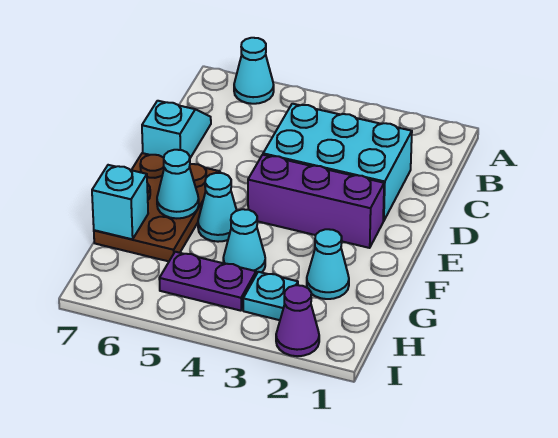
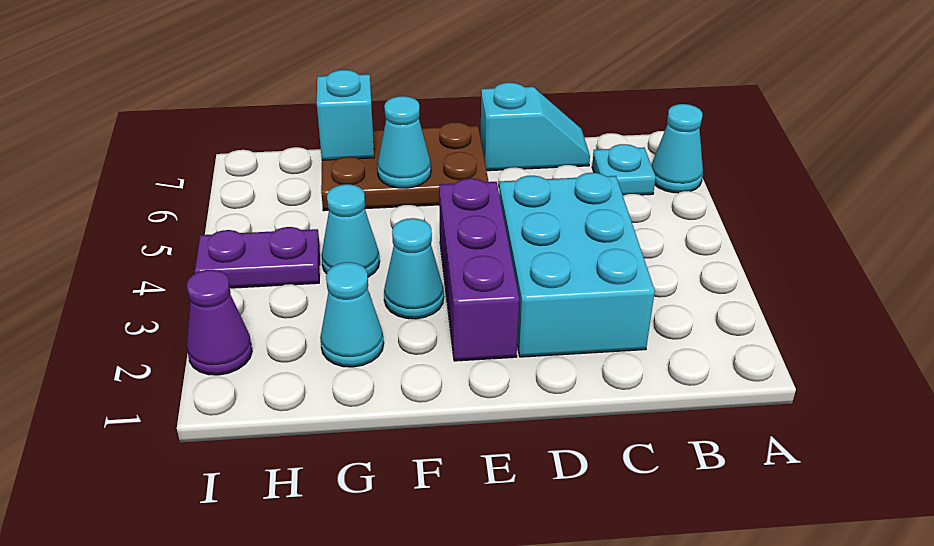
cyan 1x1 cone [198,173,237,242] -> cyan 1x1 cone moved to [384,218,444,319]
cyan 1x1 plate [243,272,298,320] -> cyan 1x1 plate moved to [592,144,656,195]
purple 1x2 plate [159,252,256,311] -> purple 1x2 plate turned to [195,227,320,288]

